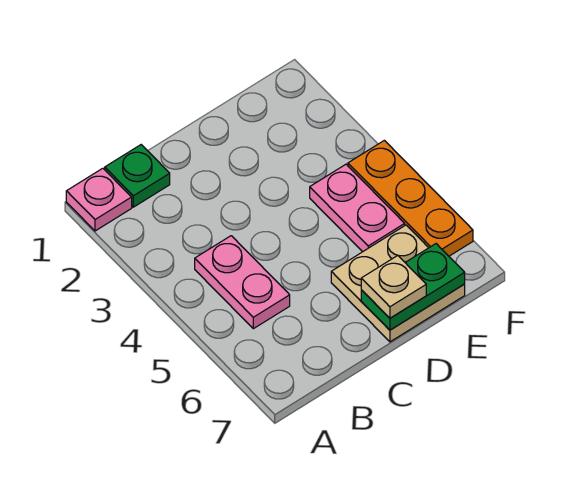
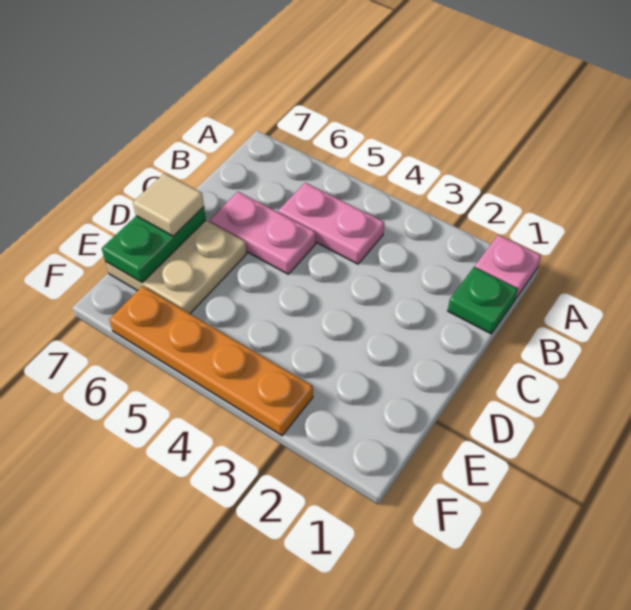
tan 1x1 plate [361,255,426,318] -> tan 1x1 tile [133,173,204,236]
pink 1x2 plate [310,164,405,252] -> pink 1x2 plate moved to [209,192,316,274]
orange 1x3 plate [348,140,473,256] -> orange 1x4 plate [109,286,313,436]

